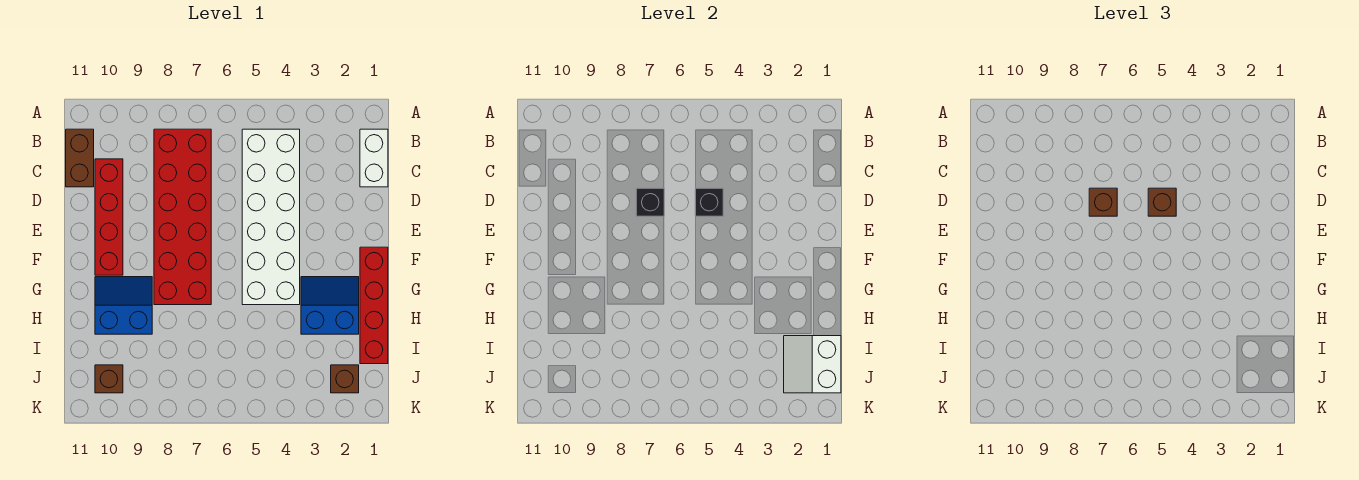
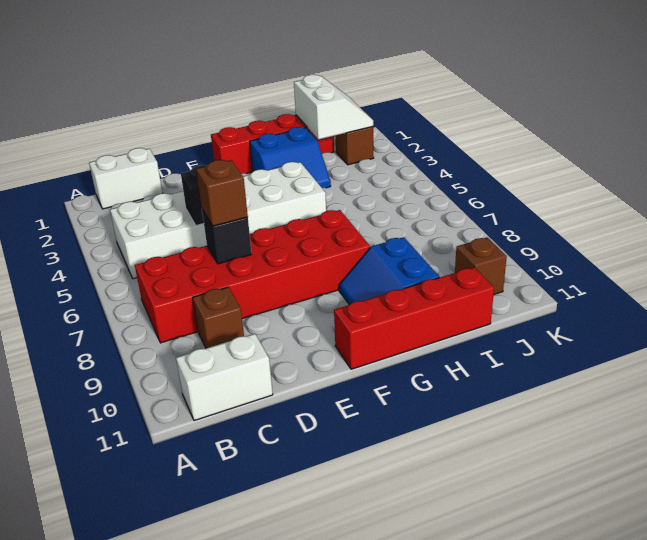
brown 1x2 brick [66,129,94,187] -> white 1x2 brick [176,334,273,421]
red 1x4 brick [95,159,123,275] -> red 1x4 brick moved to [334,267,494,369]
brown 1x1 brick [1148,188,1176,216] -> brown 1x1 brick moved to [193,287,244,348]
blue 2x2 slope [301,277,359,334] -> blue 2x2 slope turned to [250,127,331,188]
white 2x2 slope [784,336,841,393] -> white 2x2 slope turned to [294,75,373,140]

